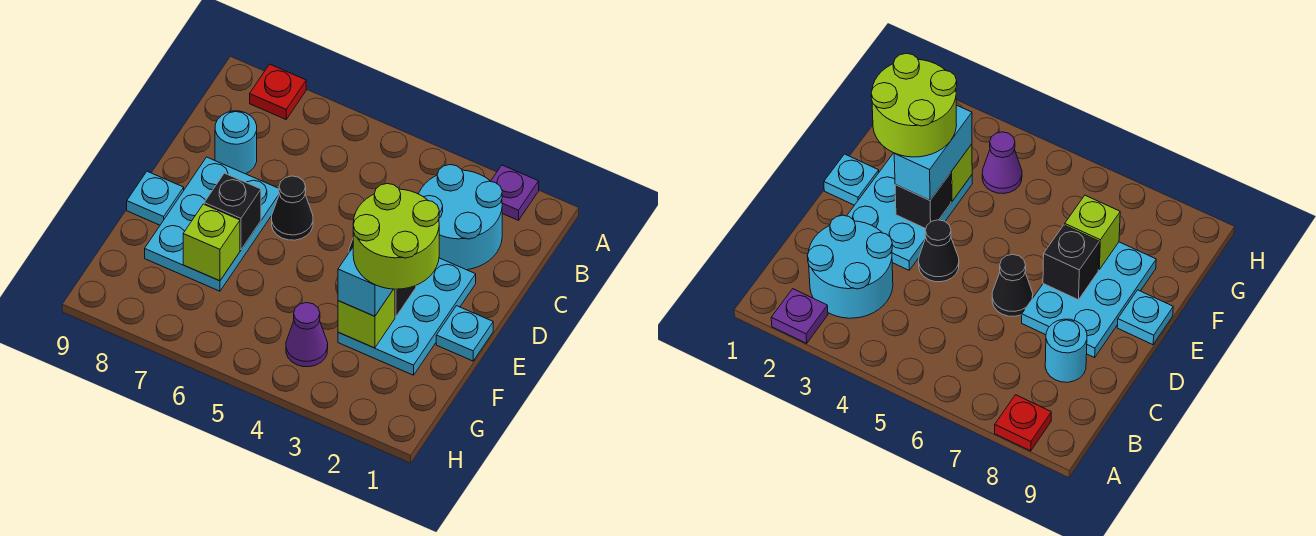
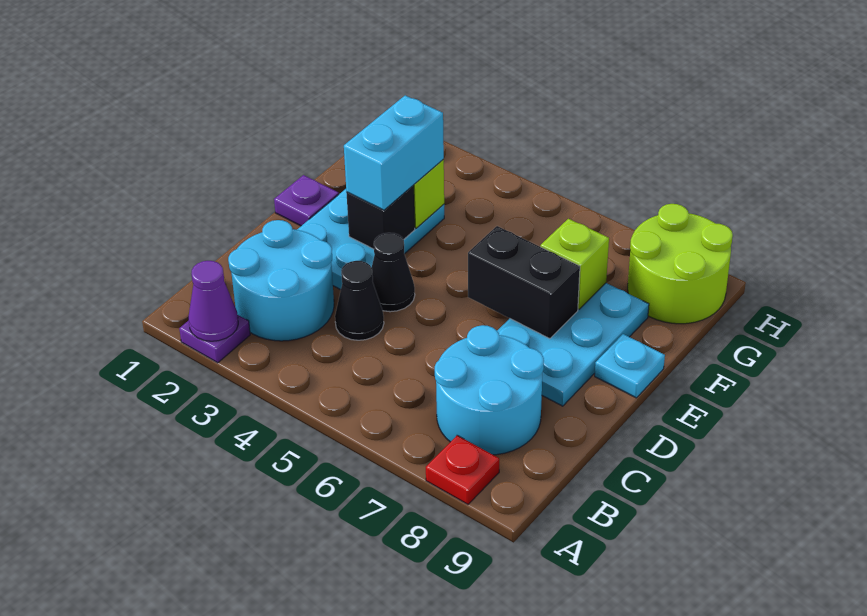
cyan 1x1 round brick [215,111,257,174] -> cyan 2x2 round brick [435,325,544,455]
black 1x1 cone [272,176,313,240] -> black 1x1 cone moved to [335,261,384,340]
cyan 1x1 plate [436,306,493,361] -> purple 1x1 plate [274,175,339,226]
lime 2x2 round brick [353,184,439,289] -> lime 2x2 round brick moved to [628,204,733,324]
black 1x1 brick [204,173,261,250] -> black 1x2 brick [468,226,580,339]
purple 1x1 cone [286,303,328,367] -> purple 1x1 cone moved to [189,261,238,341]

